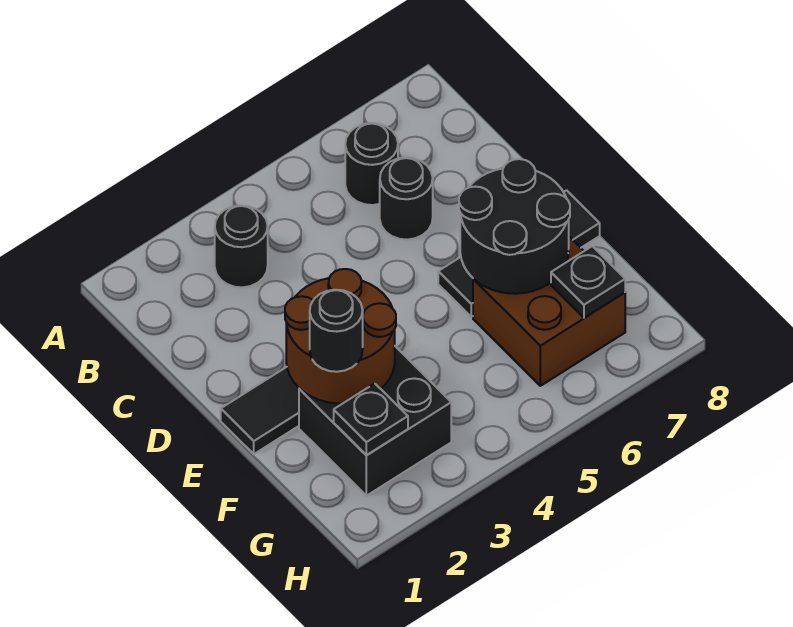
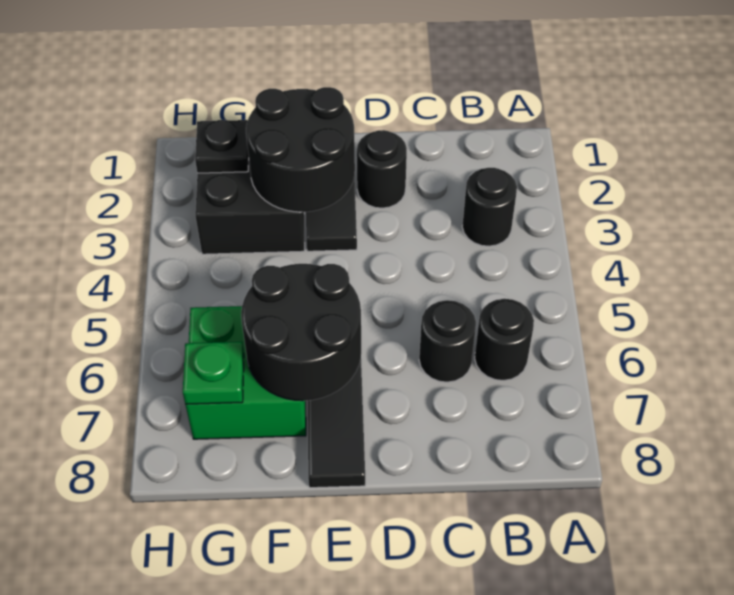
brown 2x2 round brick [285,269,396,403] -> black 2x2 round brick [246,87,355,212]
black 1x1 round brick [310,290,363,372] -> black 1x1 round brick moved to [357,130,407,208]
brown 2x2 brick [473,237,625,386] -> green 2x2 brick [186,306,306,439]
black 1x1 plate [551,246,625,318] -> green 1x1 plate [183,342,244,404]

